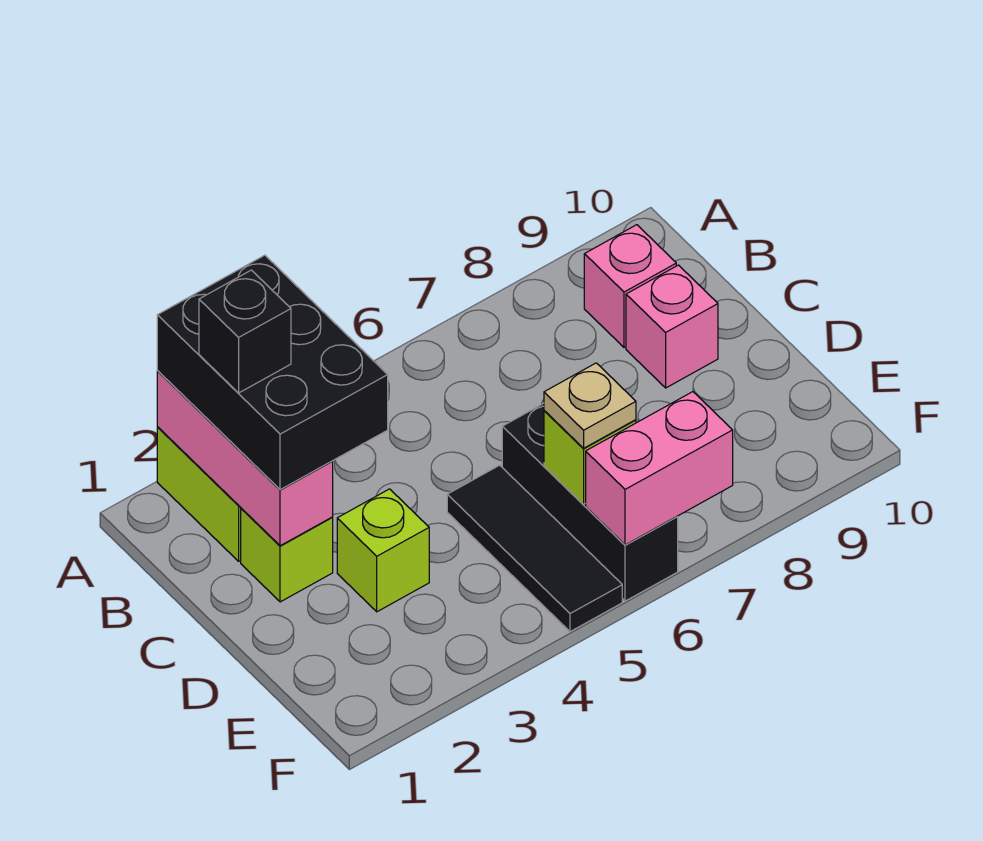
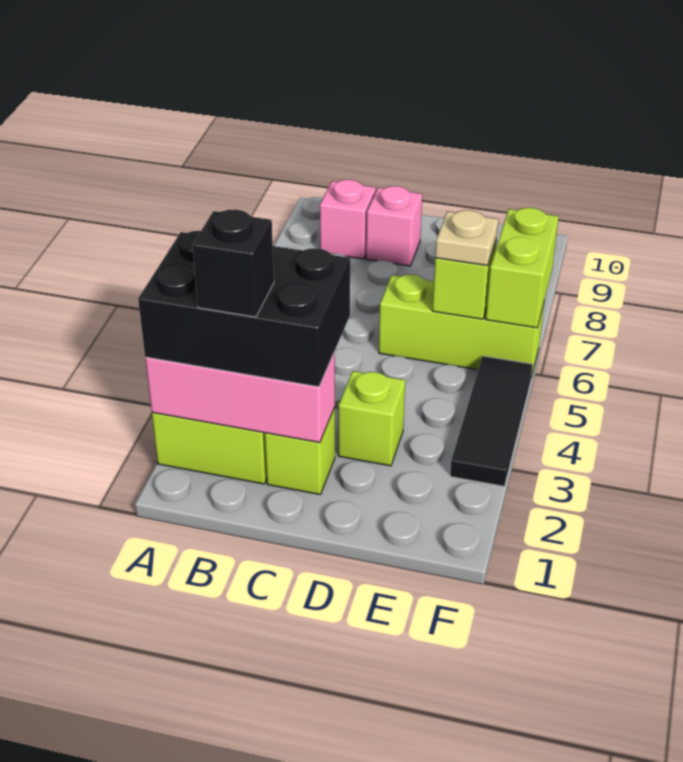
black 1x3 tile [447,465,622,632] -> black 1x3 tile turned to [450,356,533,486]
black 1x3 brick [502,403,678,601] -> lime 1x3 brick [379,275,545,377]
pink 1x2 brick [586,392,733,545] -> lime 1x2 brick [486,208,559,328]

